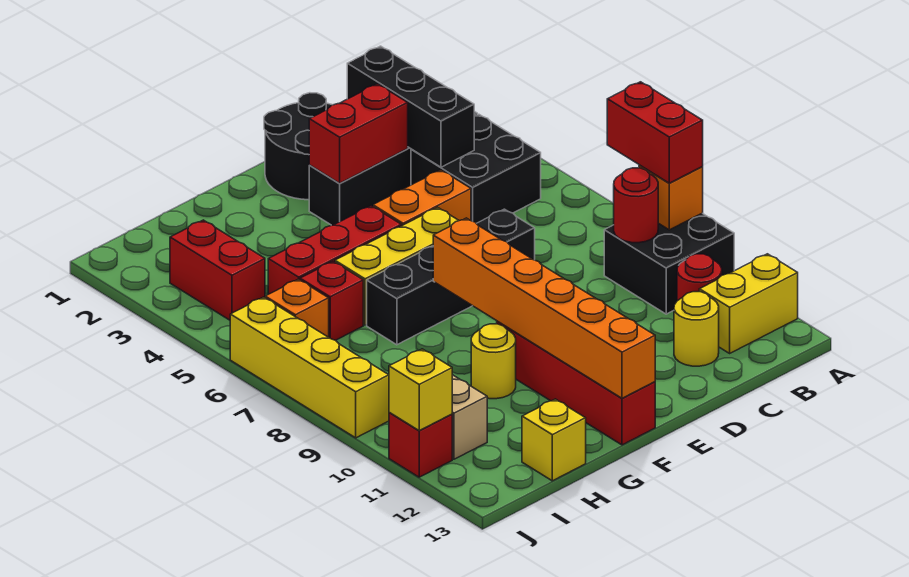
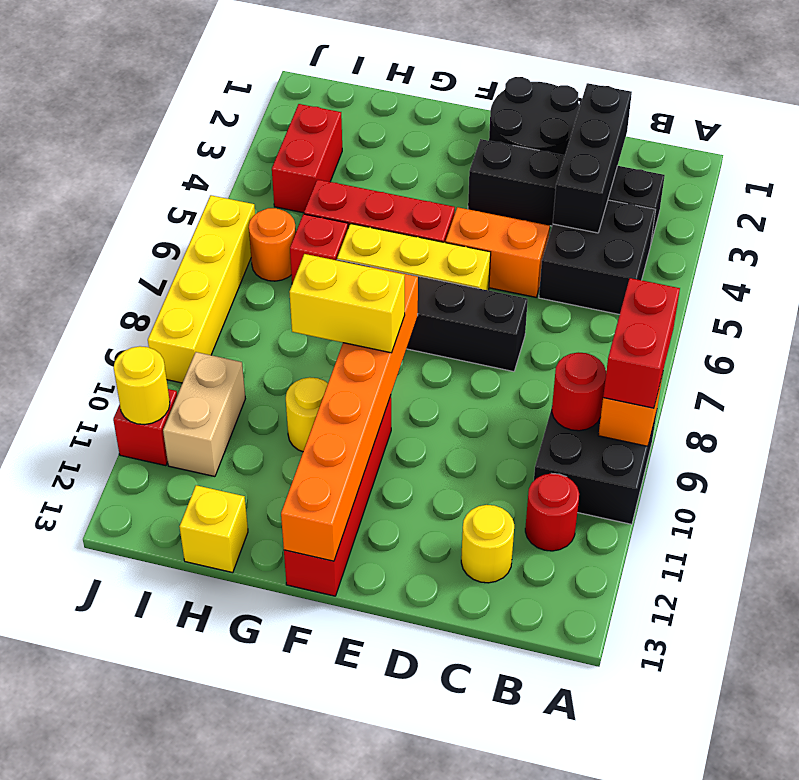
yellow 1x2 brick [699,254,798,353] -> yellow 1x2 brick moved to [289,254,405,353]
red 1x2 brick [309,84,408,184] -> none
orange 1x1 brick [265,279,329,337] -> orange 1x1 round brick [249,208,296,281]
yellow 1x1 brick [389,349,452,431] -> yellow 1x1 round brick [114,346,170,424]

